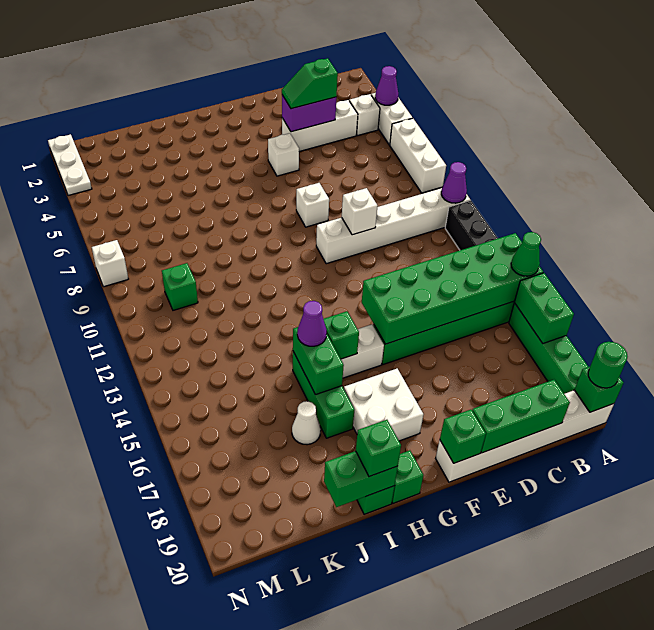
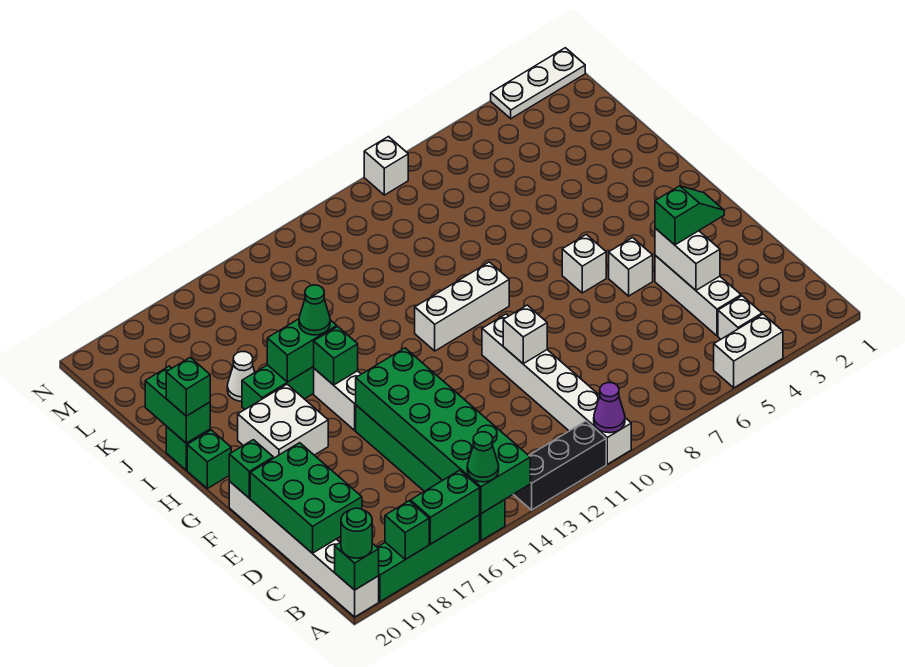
purple 1x1 cone [375,66,398,105] -> none
white 1x3 brick [390,118,446,193] -> white 1x3 brick moved to [415,262,509,351]
green 1x3 brick [472,380,570,453] -> green 2x3 brick [250,443,362,553]
purple 1x2 brick [282,95,337,132] -> white 1x2 brick [655,228,720,290]
green 1x2 slope [282,58,338,109] -> green 1x2 slope turned to [655,186,724,245]
white 1x1 brick [296,183,329,227] -> white 1x1 brick moved to [562,235,606,293]
purple 1x1 cone [297,301,327,346] -> green 1x1 cone [299,285,330,335]
green 1x1 brick [162,263,198,310] -> green 1x1 brick moved to [385,501,429,559]

